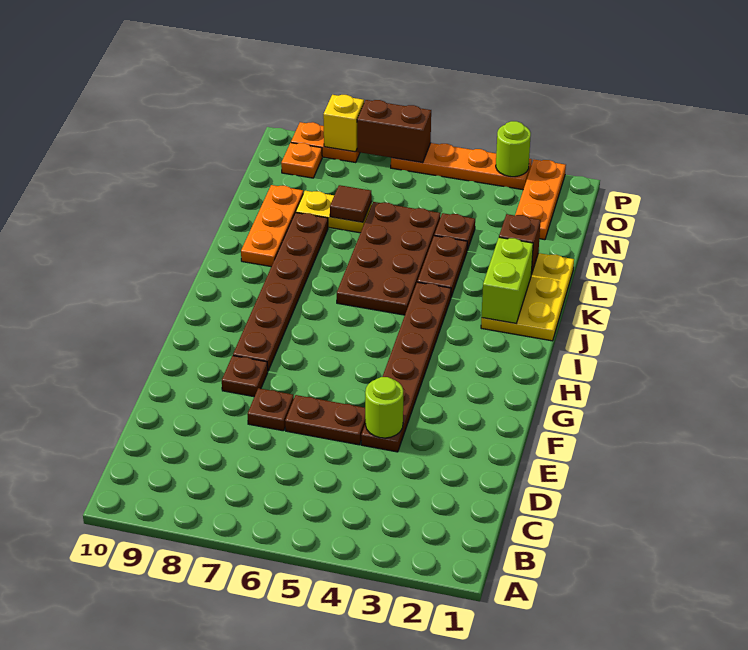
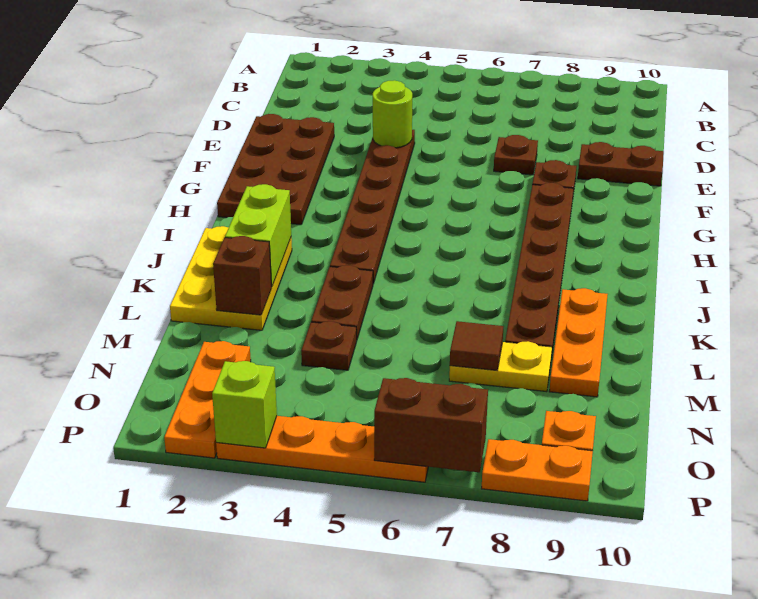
brown 1x2 plate [285,395,366,445] -> brown 1x2 plate moved to [578,142,664,186]
brown 2x4 plate [337,202,440,315] -> brown 2x4 plate moved to [217,114,334,225]
lime 1x1 round brick [496,121,531,177] -> lime 1x1 brick [212,361,277,448]
yellow 1x1 brick [323,95,364,152] -> none

